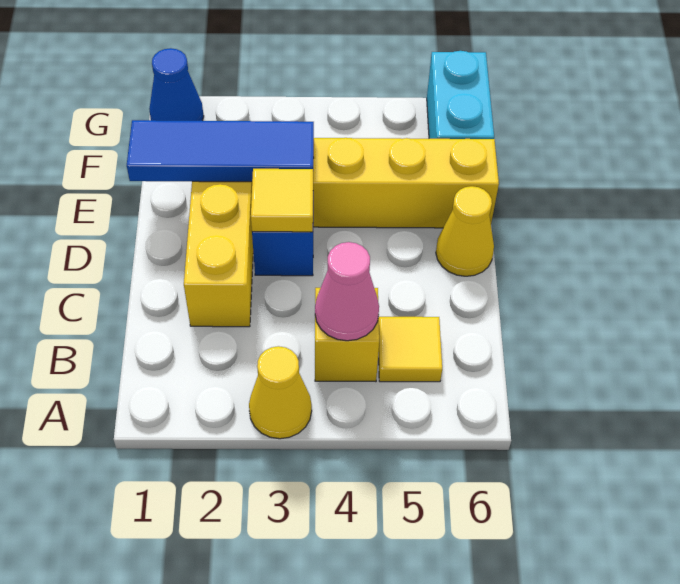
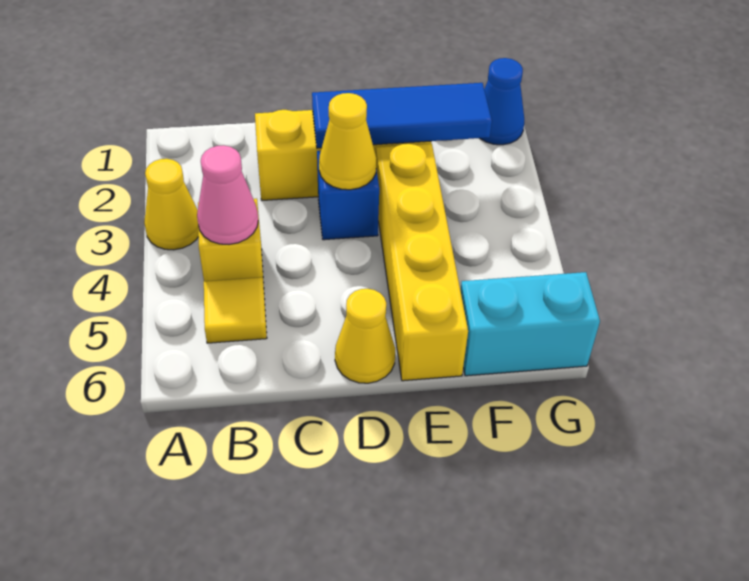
yellow 1x1 tile [251,169,313,232] -> yellow 1x1 cone [319,93,377,190]
blue 1x3 tile [127,120,314,182] -> blue 1x3 tile turned to [312,83,492,148]

